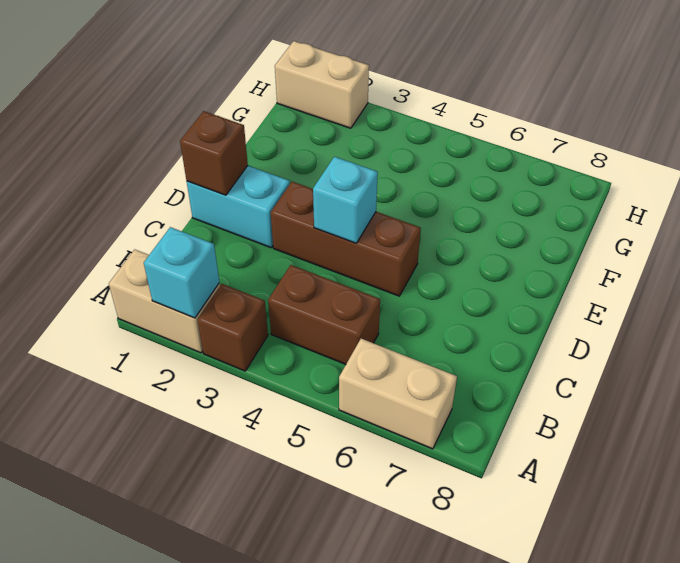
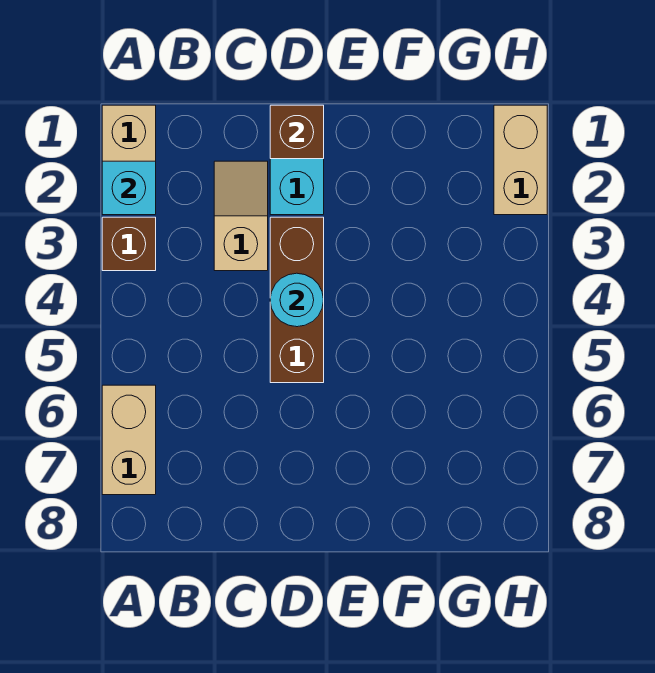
brown 1x2 brick [268,265,380,364] -> none
none -> tan 1x2 slope [214,161,268,271]
cyan 1x1 brick [313,157,378,243] -> cyan 1x1 round brick [270,273,323,327]

